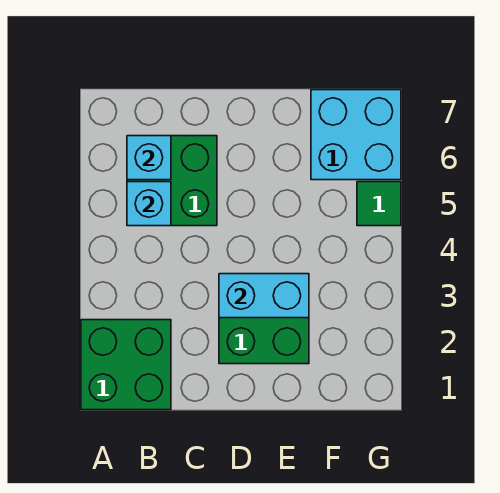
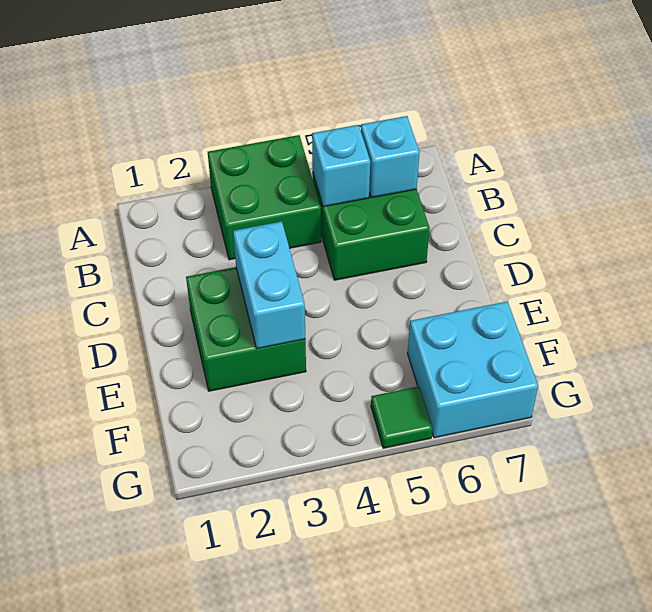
green 2x2 brick [81,320,171,410] -> green 2x2 brick moved to [208,135,321,260]

